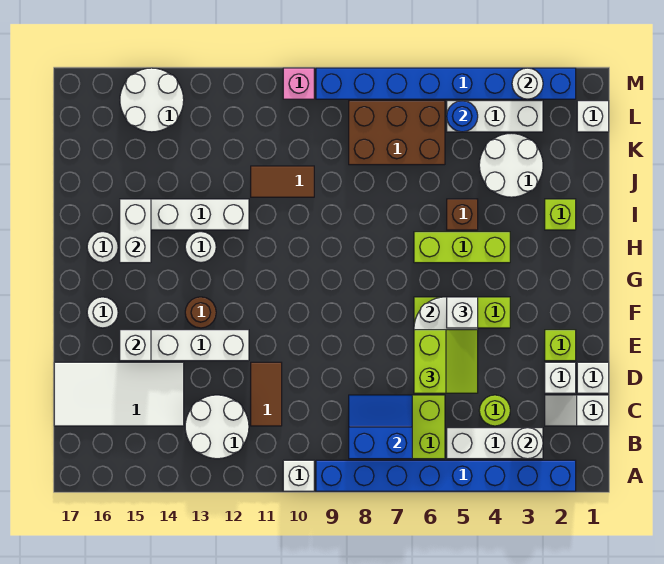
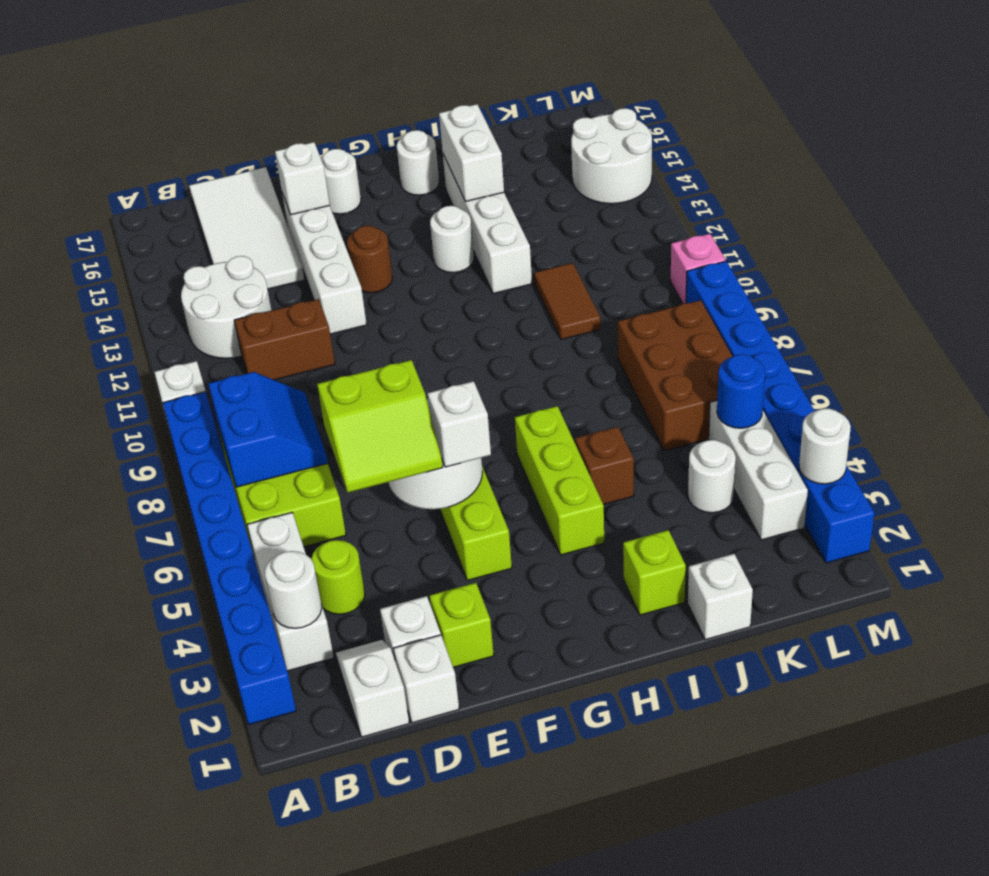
brown 1x2 tile [251,362,282,426] -> brown 1x2 brick [234,299,335,380]
white 1x2 brick [120,199,151,263] -> white 1x2 brick turned to [439,104,504,202]
white 2x2 round brick [479,133,543,197] -> white 1x1 round brick [688,440,736,513]
white 1x1 brick [577,101,609,132] -> white 1x1 brick moved to [688,554,753,640]

